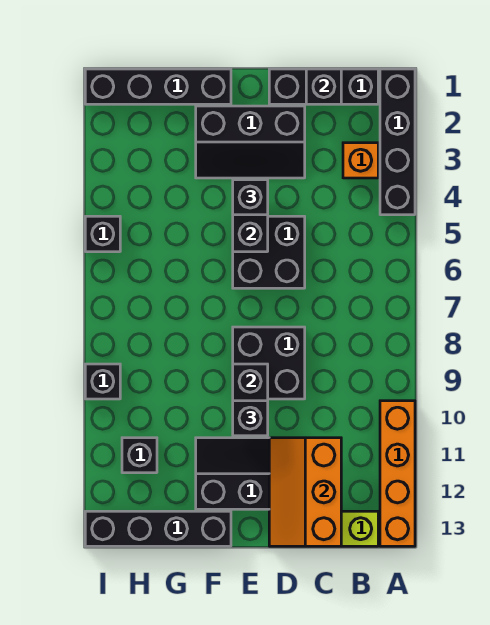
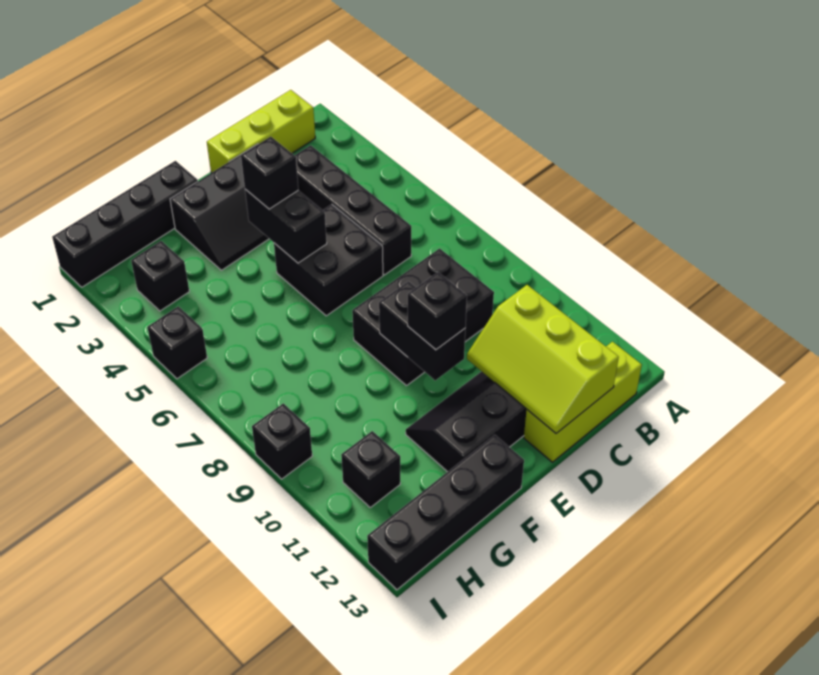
black 1x4 brick [380,69,415,215] -> black 1x4 brick moved to [294,145,411,275]
orange 1x4 brick [380,401,415,546] -> none
black 1x3 brick [269,69,378,104] -> lime 1x3 brick [207,90,315,173]
orange 1x1 brick [343,143,378,178] -> none
black 1x1 brick [306,69,341,104] -> black 1x1 brick moved to [131,241,189,311]
orange 2x3 slope [269,438,341,546] -> lime 2x3 slope [467,285,619,433]
black 2x2 brick [233,327,305,399] -> black 2x3 brick [352,249,494,386]

